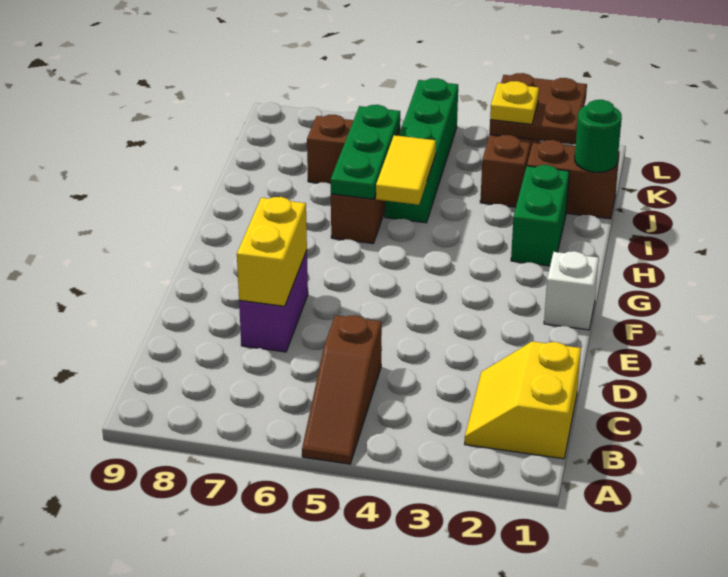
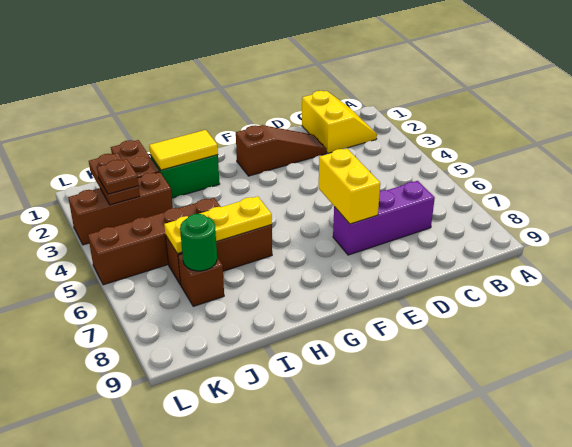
brown 1x3 slope [302,315,382,464] -> brown 1x3 slope moved to [236,125,327,176]
yellow 2x2 slope [465,341,581,459] -> yellow 2x2 slope turned to [302,91,377,153]
purple 1x2 brick [239,251,308,352] -> purple 1x3 brick [333,181,435,255]
yellow 1x2 brick [237,197,307,306] -> yellow 1x2 brick turned to [319,149,380,224]
white 1x1 brick [544,251,599,330] -> none
yellow 1x2 tile [376,135,436,205] -> yellow 1x2 tile moved to [149,130,218,170]
green 1x3 plate [331,105,400,199] -> yellow 1x3 plate [164,196,272,254]
green 1x4 brick [385,78,458,223] -> brown 1x4 brick [88,198,221,285]
green 1x1 round brick [575,100,622,172] -> green 1x1 round brick moved to [180,214,217,271]
brown 2x2 plate [490,73,587,144] -> brown 1x2 plate [89,153,140,205]
yellow 1x1 plate [490,81,539,124] -> brown 1x1 plate [97,159,139,194]

